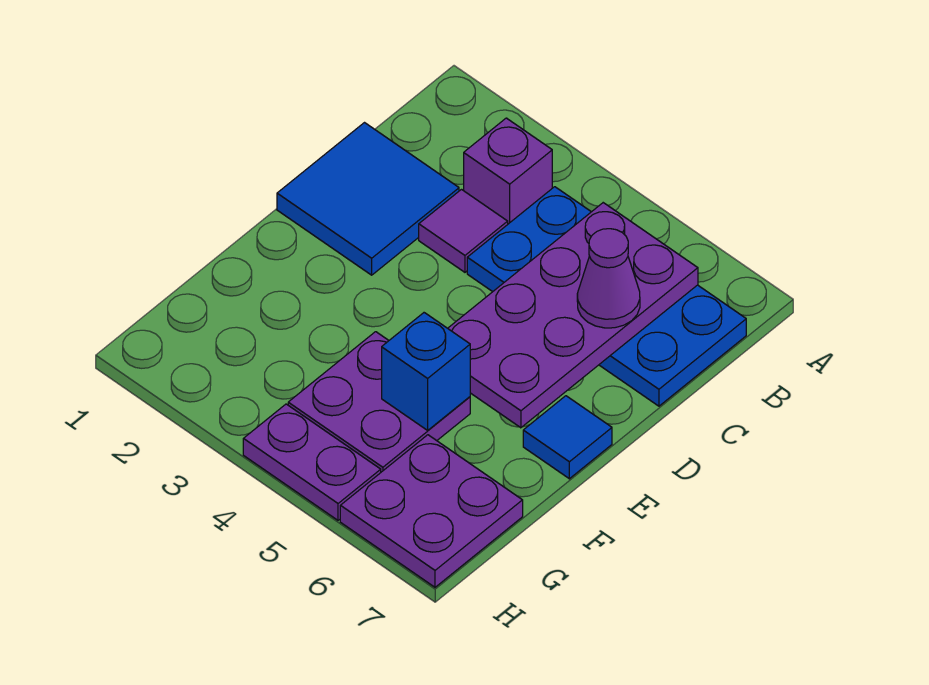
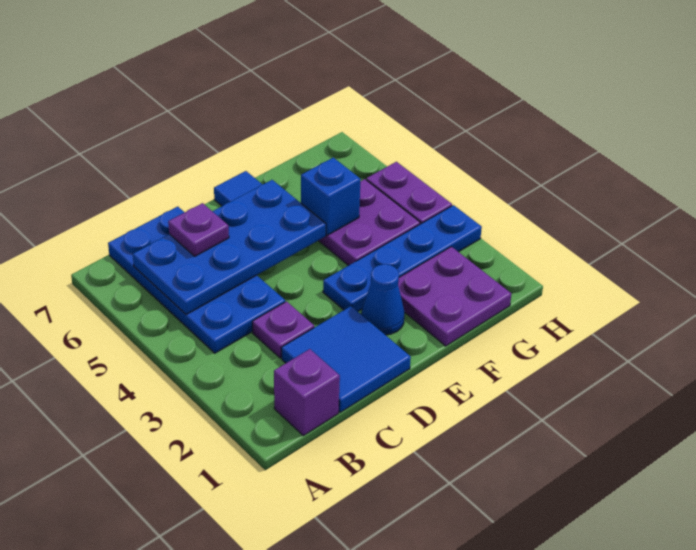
purple 1x1 brick [464,118,552,224] -> purple 1x1 brick moved to [274,349,340,436]
purple 2x4 plate [448,203,698,428] -> blue 2x4 plate [133,180,326,315]
purple 1x1 tile [419,190,508,272] -> purple 1x1 plate [252,301,314,358]
purple 1x1 cone [577,229,640,328] -> purple 1x1 plate [168,203,229,256]
none -> blue 1x1 cone [361,264,405,335]
none -> blue 1x4 plate [323,205,482,312]
purple 2x2 plate [340,435,523,587] -> purple 2x2 plate moved to [398,247,511,346]

